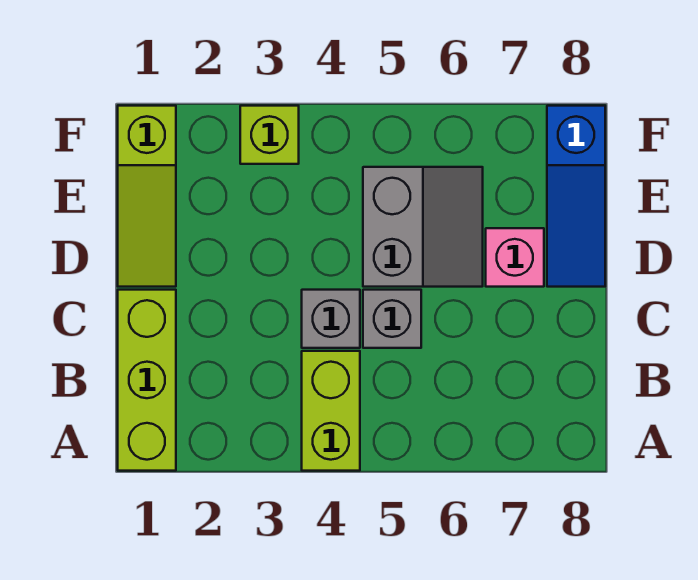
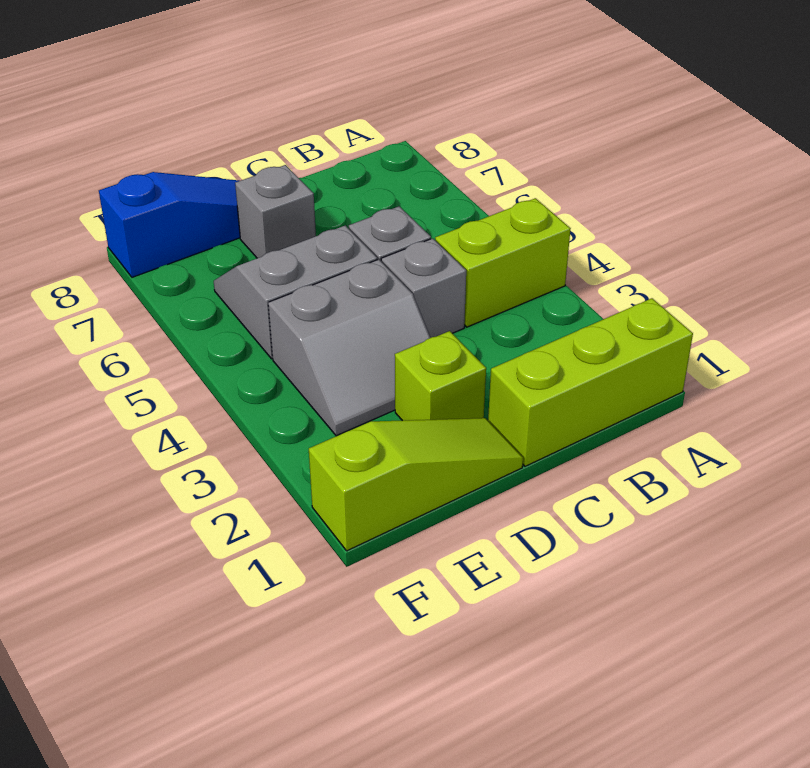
none -> grey 2x2 slope [268,259,430,436]
pink 1x1 brick [486,228,544,287] -> grey 1x1 brick [235,165,316,258]
lime 1x1 brick [240,106,299,164] -> lime 1x1 brick moved to [395,331,486,421]

